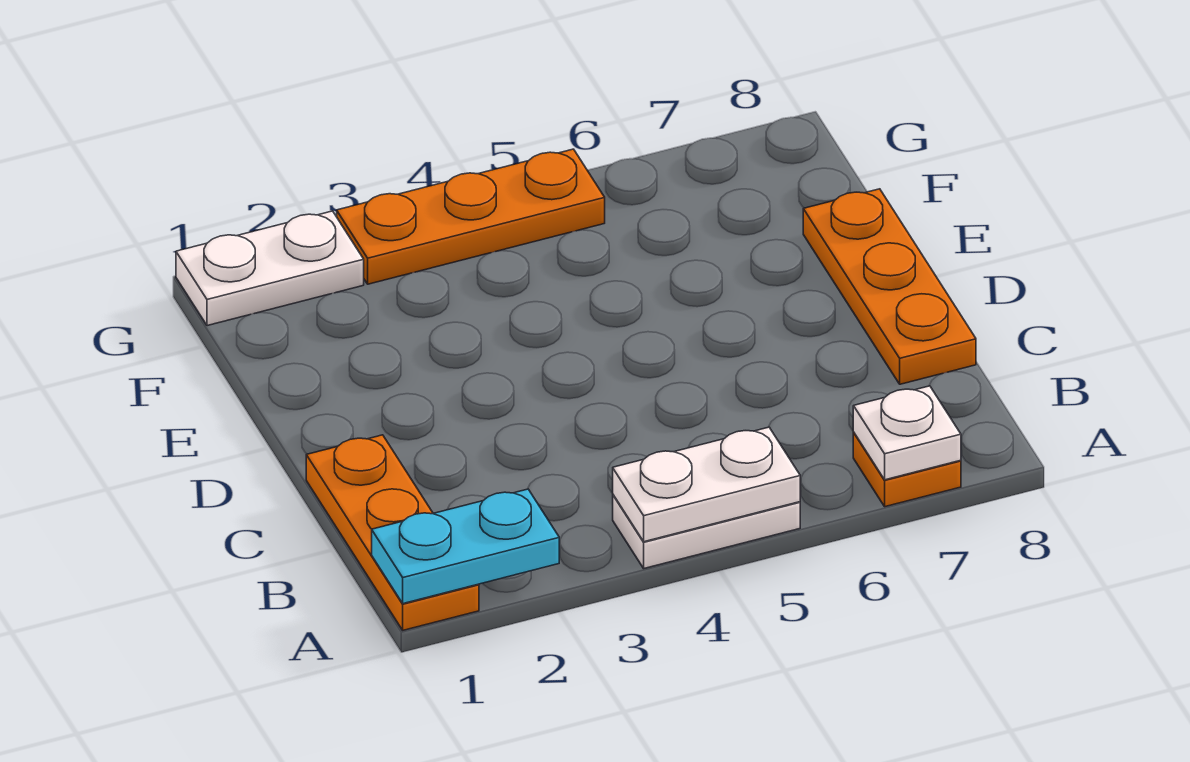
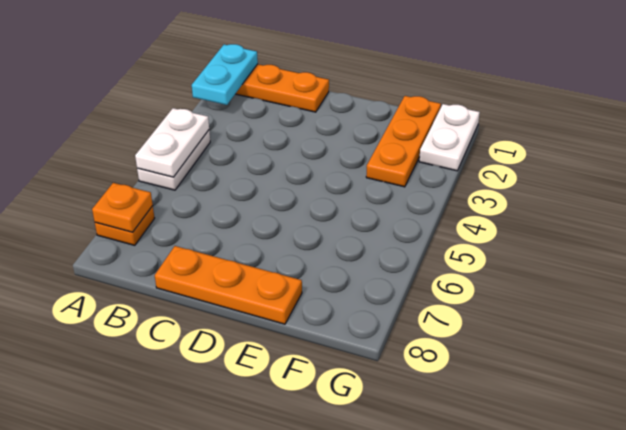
white 1x1 plate [853,386,961,480] -> orange 1x1 plate [92,183,153,232]
orange 1x3 plate [337,149,605,284] -> orange 1x3 plate moved to [366,96,441,187]

